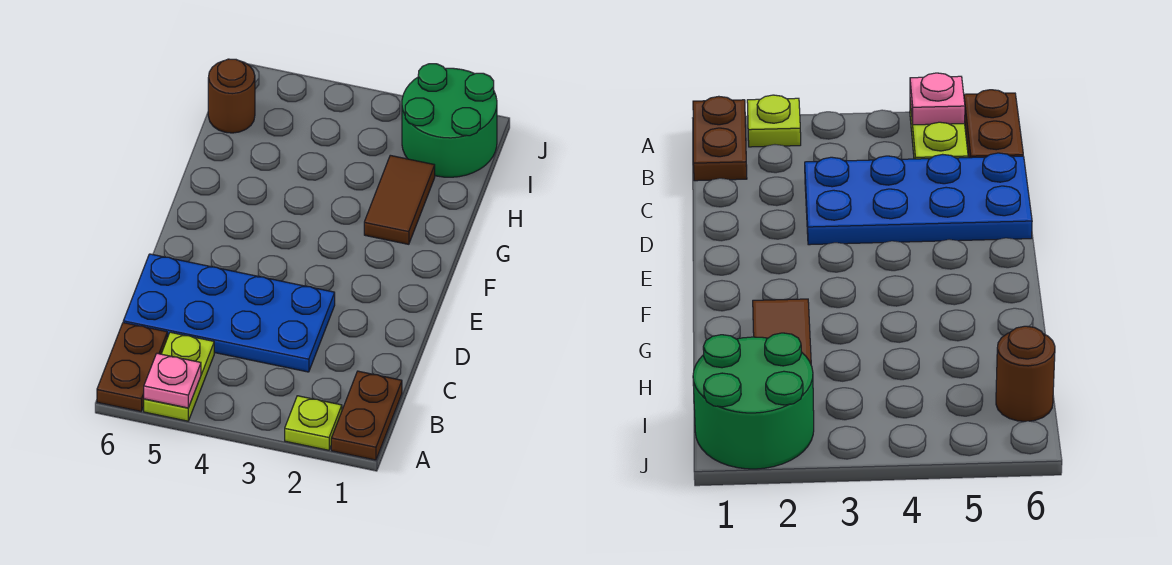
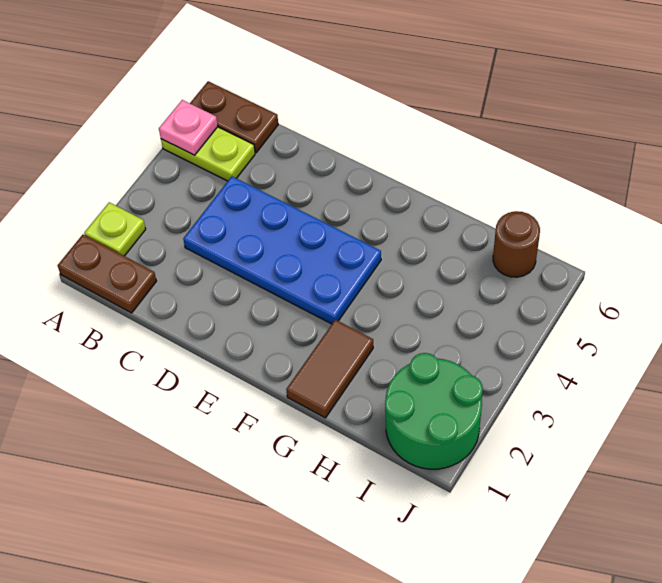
blue 2x4 plate [123,254,335,372] -> blue 2x4 plate turned to [183,176,381,324]
brown 1x2 tile [364,155,435,244] -> brown 1x2 tile turned to [286,320,373,418]

